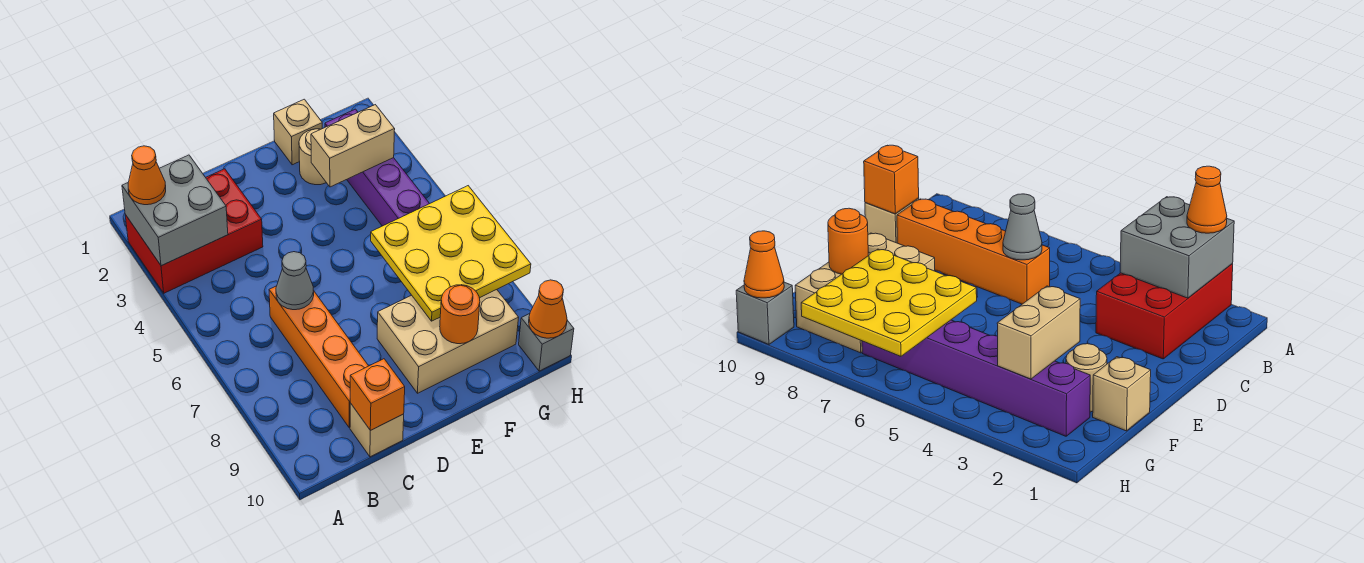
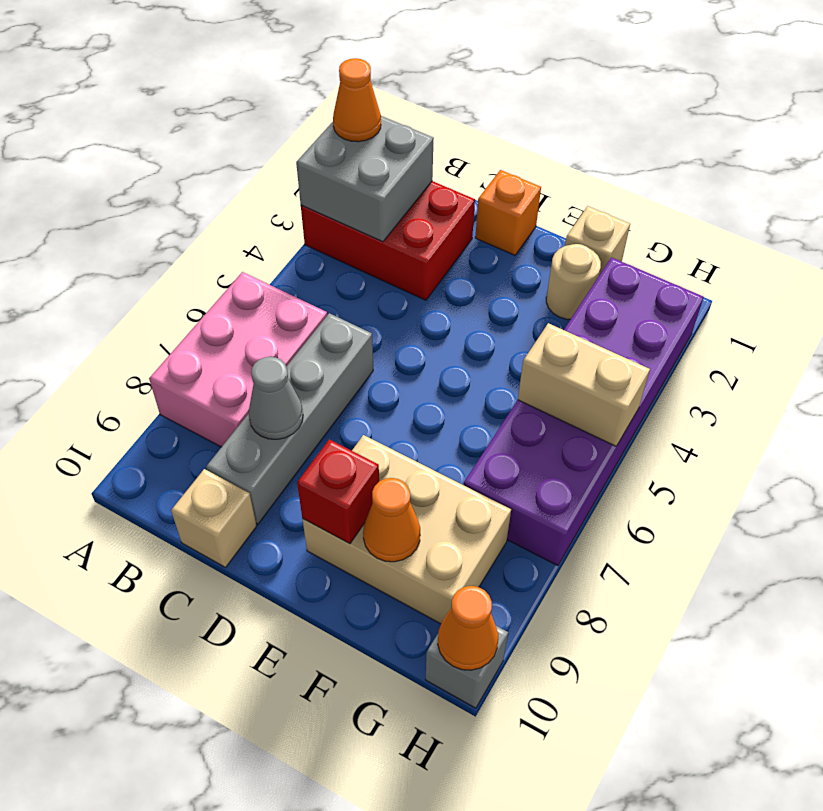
none -> pink 2x3 brick [149,272,327,447]
orange 1x4 brick [269,286,368,427] -> grey 1x4 brick [206,313,373,524]
grey 1x1 cone [276,252,314,310] -> grey 1x1 cone moved to [249,357,303,439]
orange 1x1 brick [350,359,405,431] -> orange 1x1 brick moved to [475,170,541,255]
none -> red 1x1 brick [297,439,379,544]
tan 1x2 brick [311,105,395,187] -> tan 1x2 brick moved to [518,323,650,446]
yellow 3x3 plate [371,186,531,321] -> none
orange 1x1 round brick [440,285,480,344] -> orange 1x1 cone [363,478,420,562]
purple 1x6 brick [325,109,430,226] -> purple 2x6 brick [464,257,703,566]

